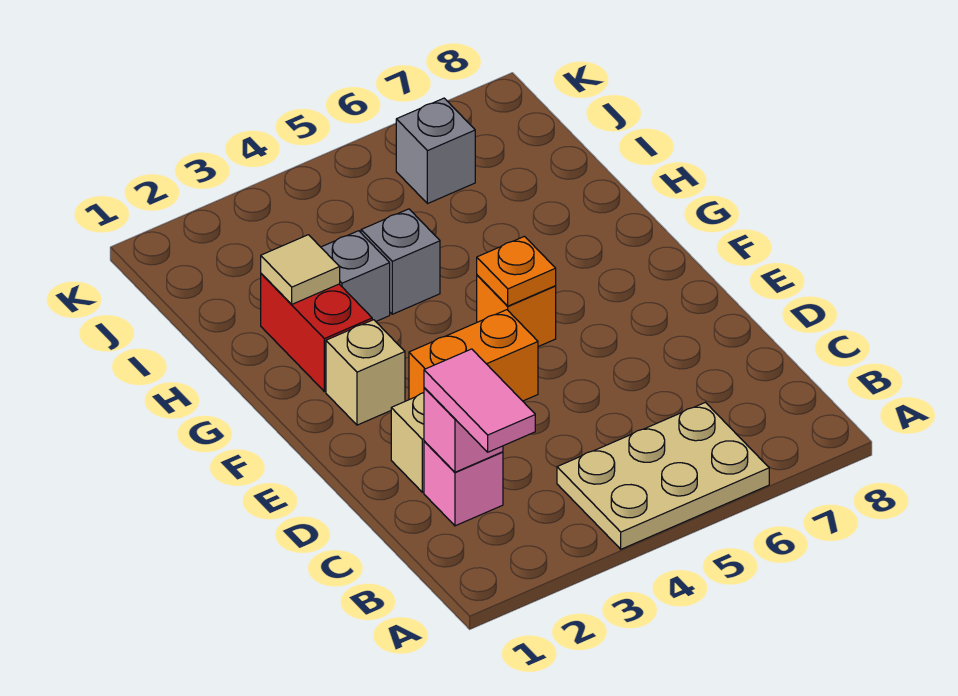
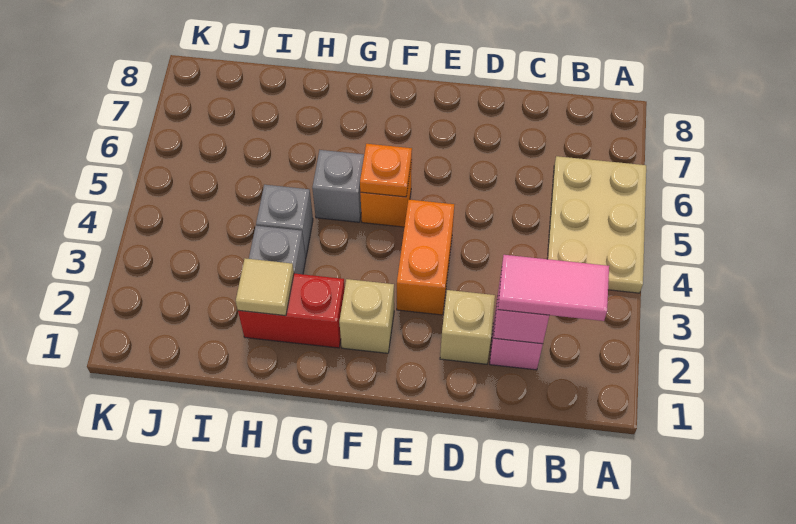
grey 1x1 brick [396,98,475,204] -> grey 1x1 brick moved to [312,150,364,222]

